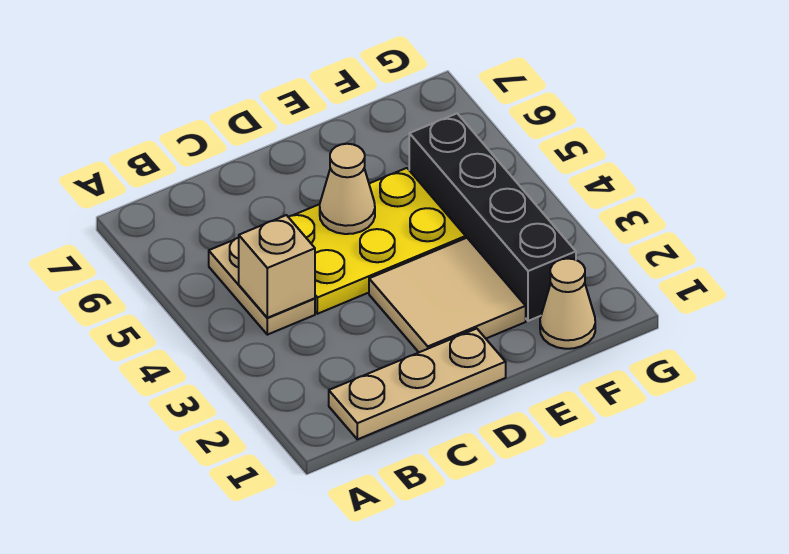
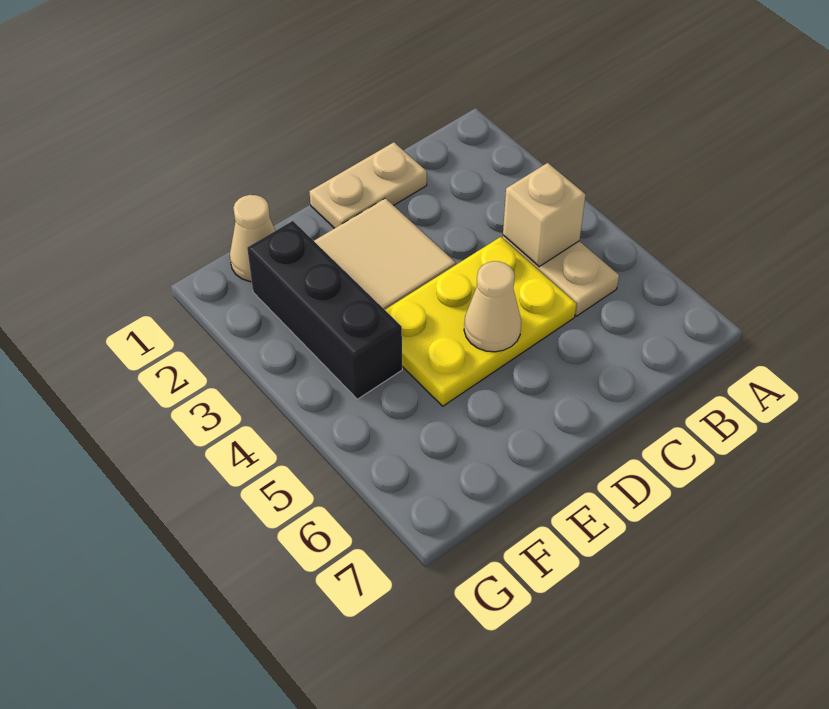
tan 1x3 plate [329,329,506,439] -> tan 1x2 plate [309,142,427,228]
black 1x4 brick [409,114,576,321] -> black 1x3 brick [247,221,402,399]

